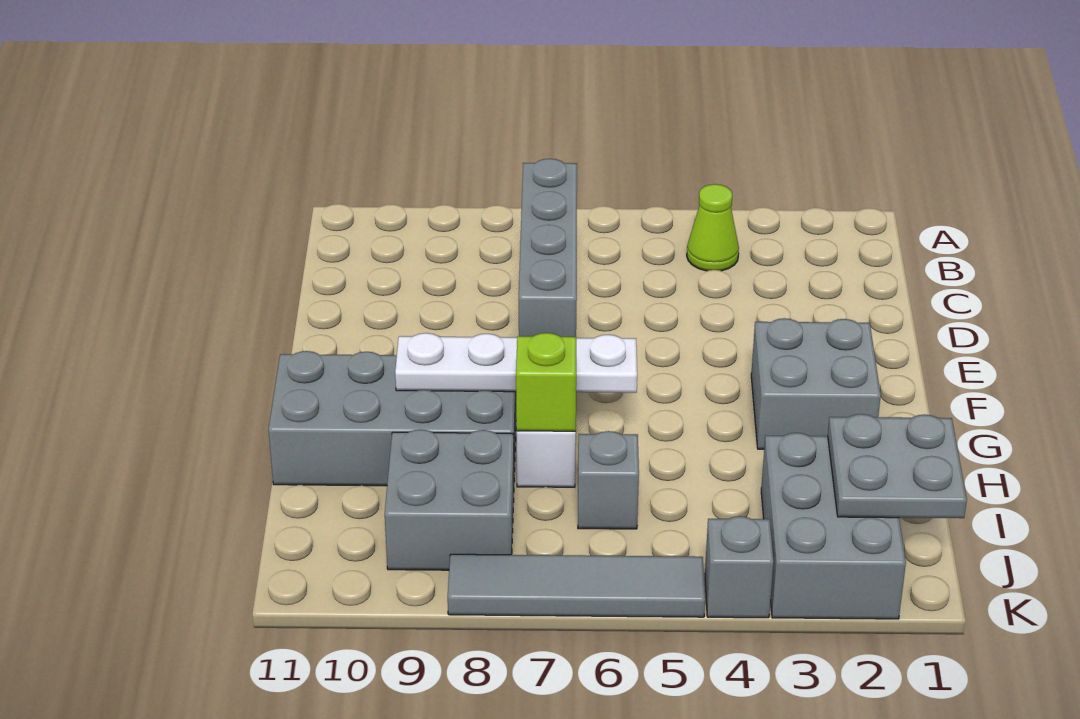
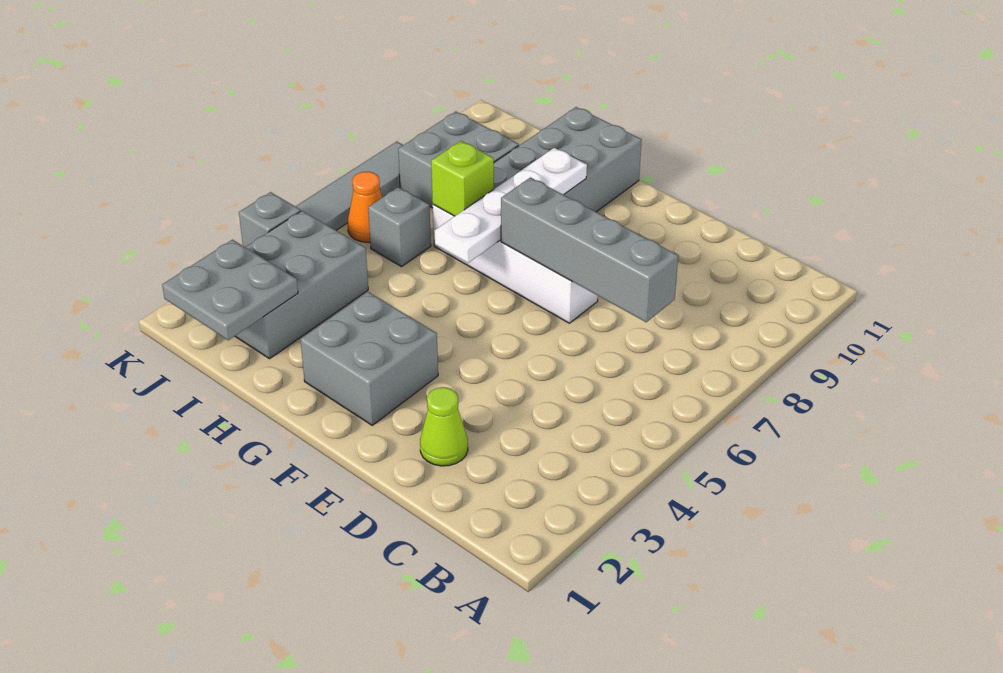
lime 1x1 cone [687,184,739,271] -> lime 1x1 cone moved to [420,387,468,466]
grey 2x3 brick [761,433,906,619] -> grey 2x3 brick turned to [235,211,368,359]
none -> orange 1x1 cone [348,172,382,242]

